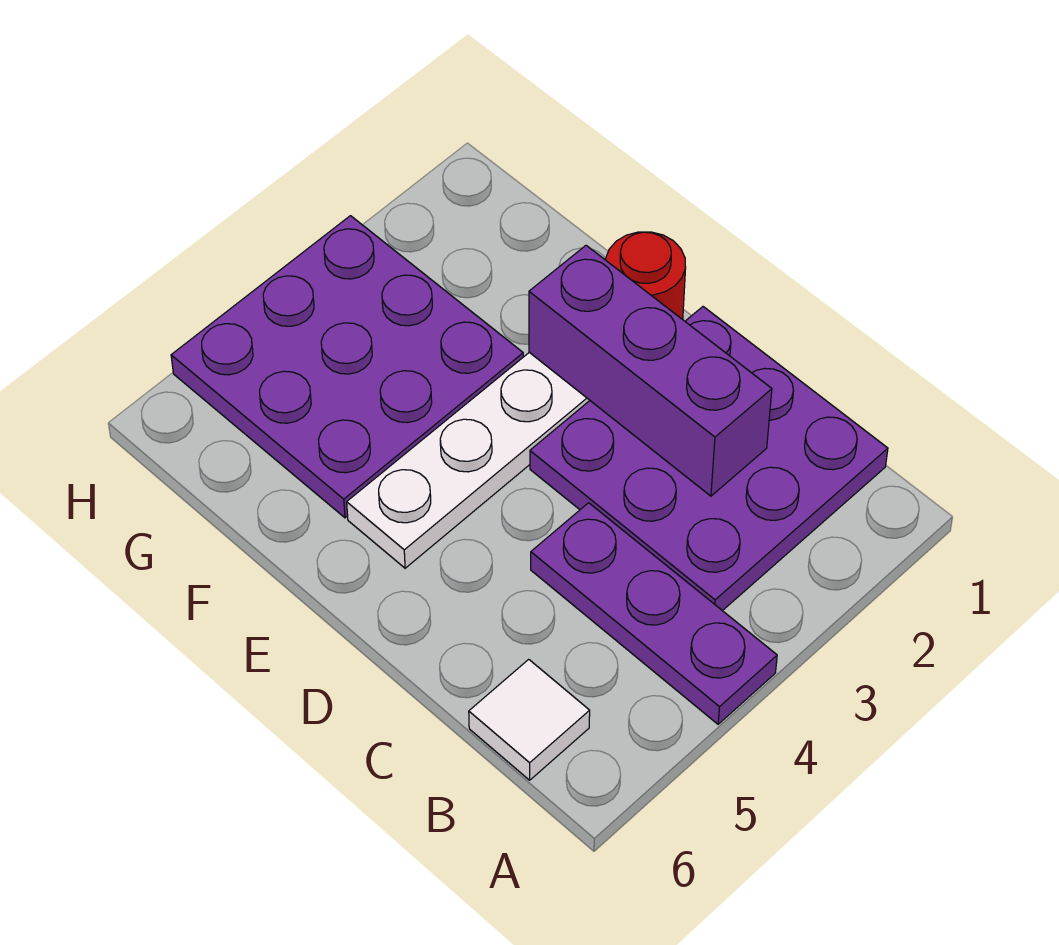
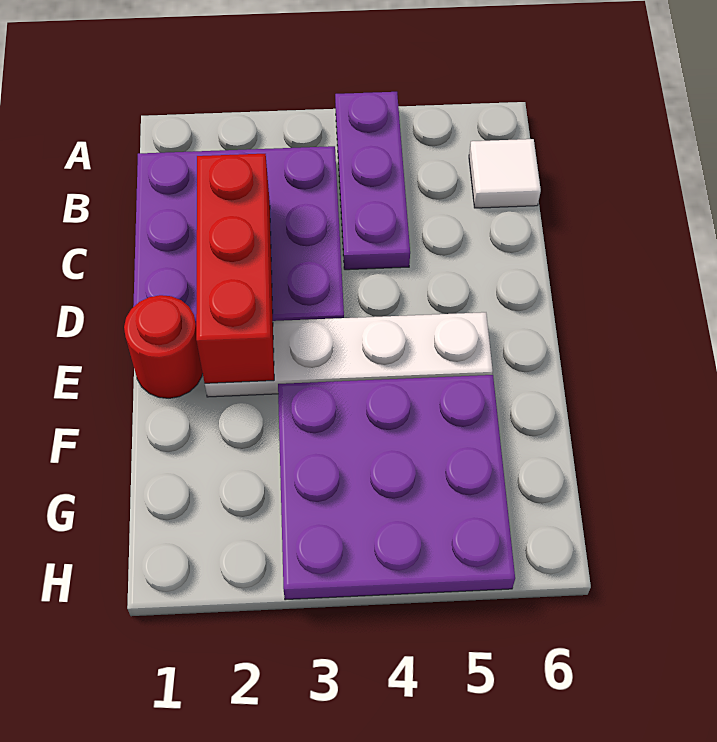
purple 1x3 brick [529,245,772,496] -> red 1x3 brick [196,154,274,383]

